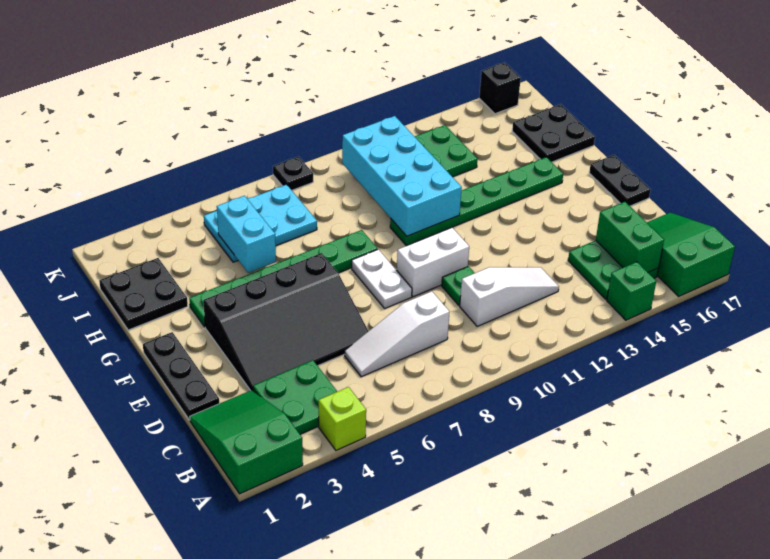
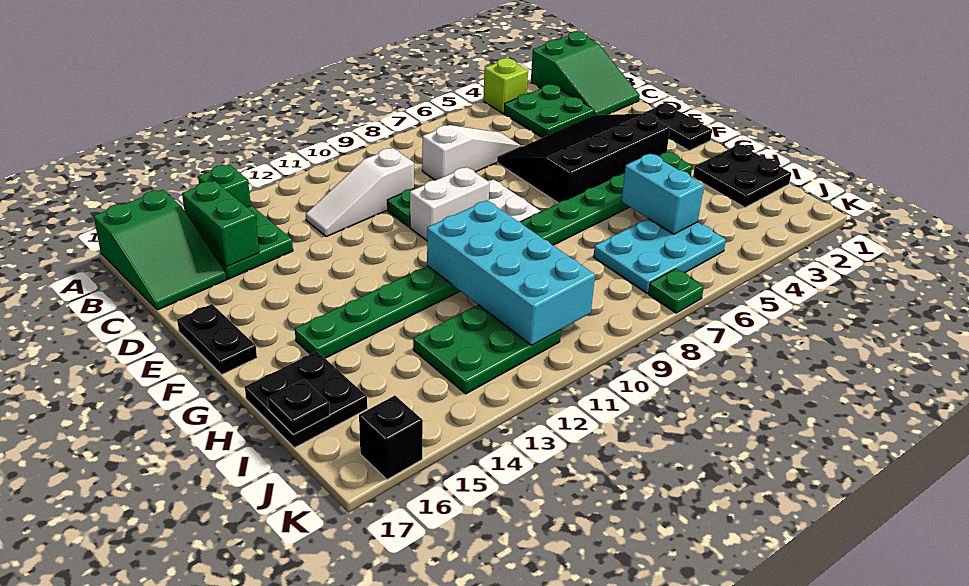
black 1x3 plate [143,332,219,420] -> black 1x2 plate [643,103,712,151]
none -> green 1x1 plate [649,269,704,313]
black 1x1 plate [273,157,313,190] -> black 1x1 plate moved to [268,379,330,434]

